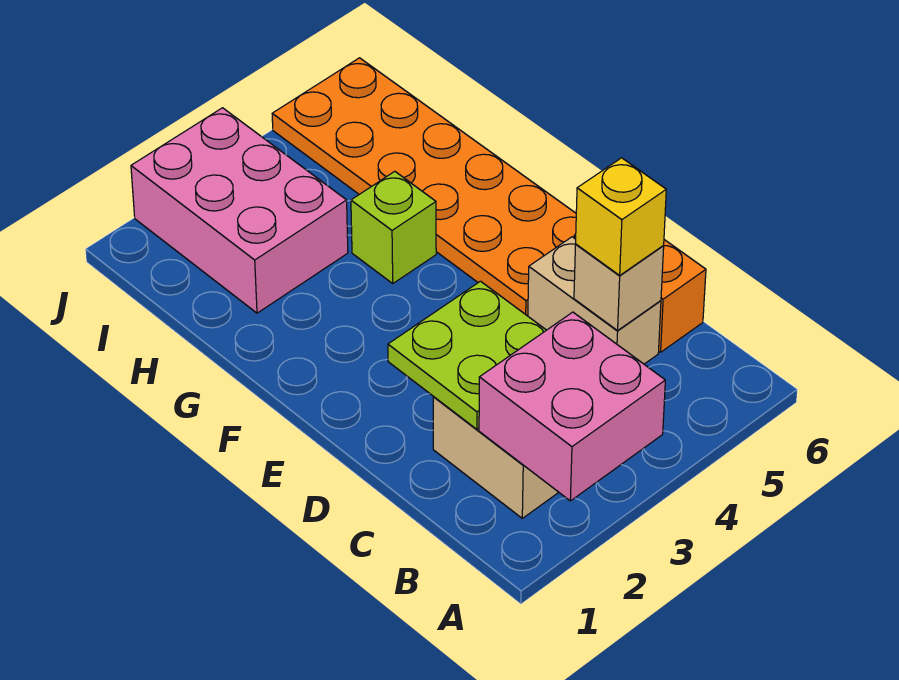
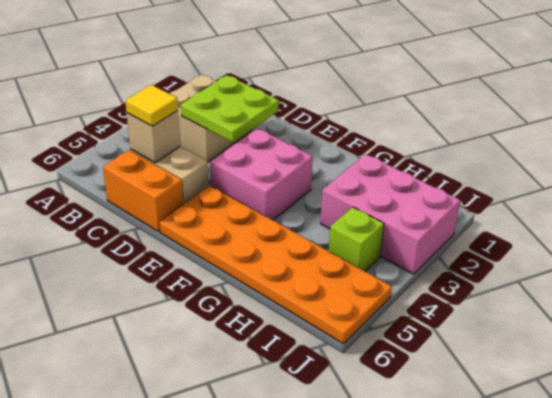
pink 2x2 brick [479,312,665,501] -> pink 2x2 brick moved to [210,128,313,220]
yellow 1x1 brick [576,158,666,275] -> yellow 1x1 tile [125,85,178,126]
lime 1x1 brick [351,171,436,283] -> lime 1x1 brick moved to [329,207,384,271]

